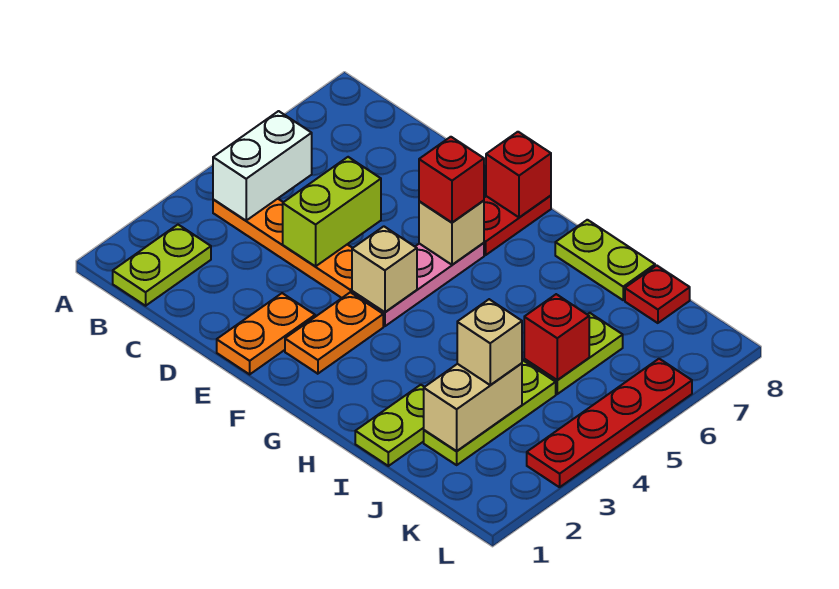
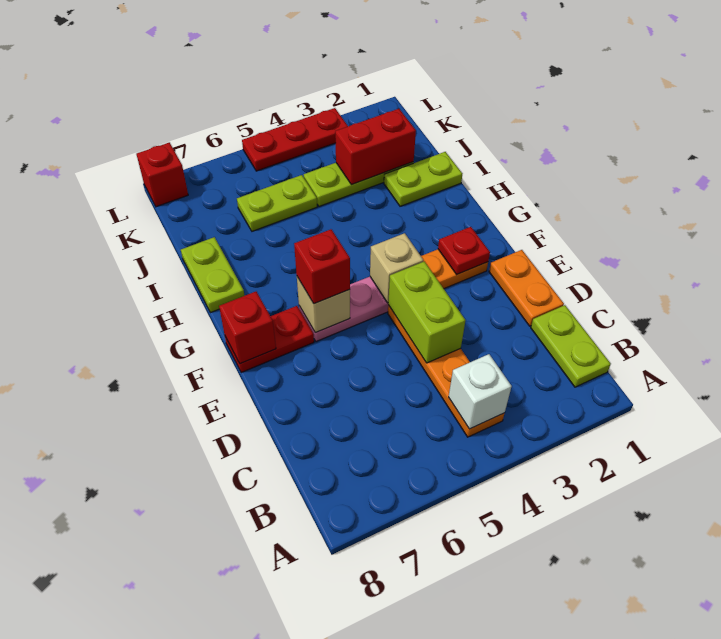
lime 1x2 plate [113,225,211,306] -> lime 1x2 plate turned to [531,305,611,387]
white 1x2 brick [213,111,312,221] -> white 1x1 brick [449,354,512,429]
lime 1x2 brick [283,157,381,266] -> lime 1x2 brick turned to [388,261,466,363]
orange 1x2 plate [217,293,315,374] -> orange 1x2 plate turned to [489,250,564,326]
tan 1x2 brick [424,363,522,451] -> red 1x2 brick [335,109,416,184]
tan 1x1 brick [457,299,522,385] -> none
red 1x1 brick [524,294,589,380] -> red 1x1 brick moved to [137,142,188,207]
red 1x1 plate [625,266,690,323] -> red 1x1 plate moved to [438,227,490,275]
red 1x4 plate [527,359,692,487] -> red 1x3 plate [242,108,348,171]

